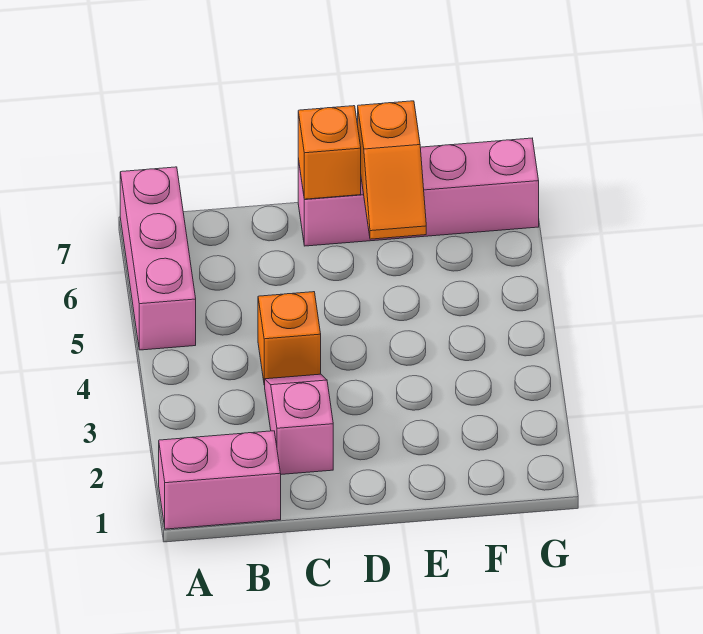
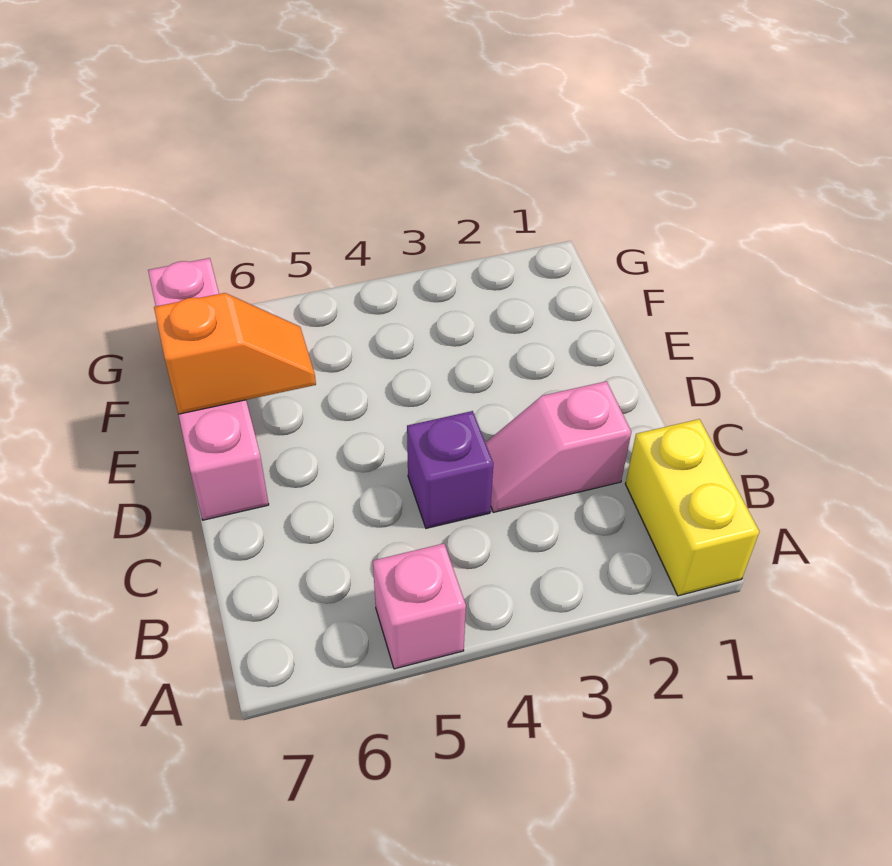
pink 1x2 brick [159,431,281,529] -> yellow 1x2 brick [625,419,759,596]
pink 1x3 brick [120,167,196,350] -> pink 1x1 brick [373,544,466,669]
orange 1x1 brick [258,292,321,385] -> purple 1x1 brick [407,411,493,528]
orange 1x1 brick [298,106,361,199] -> none

